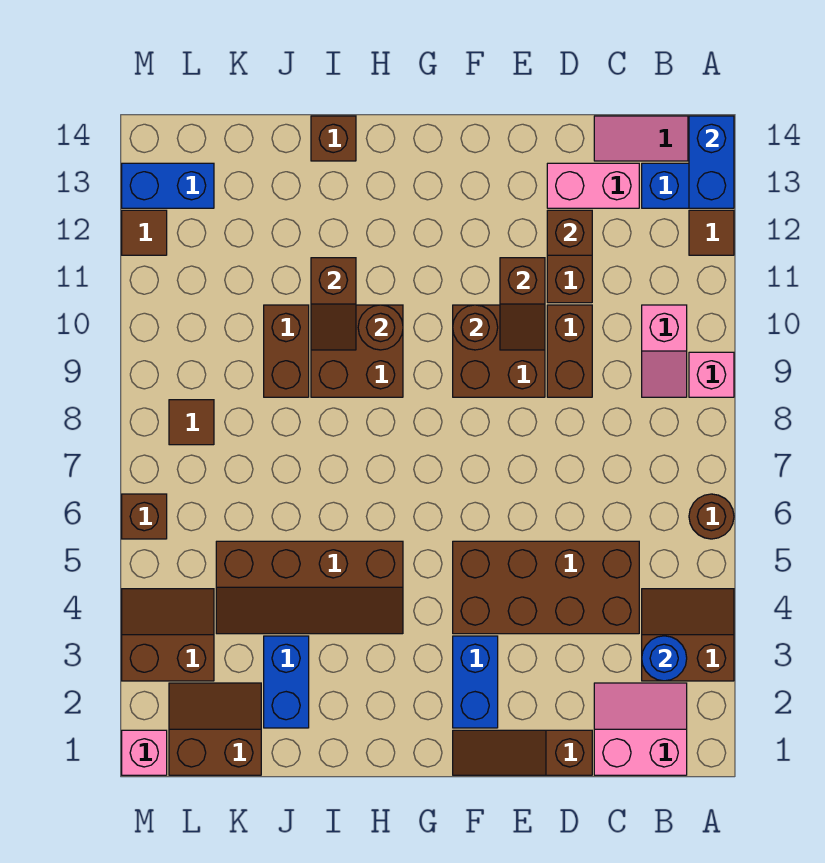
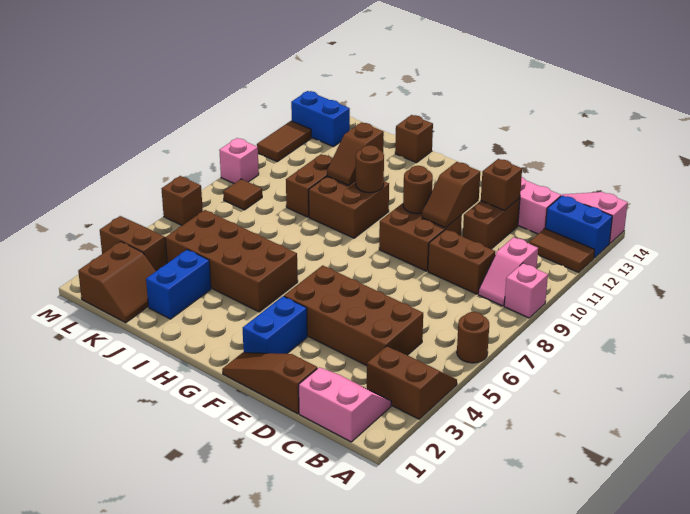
brown 1x1 tile [689,210,734,255] -> brown 1x2 tile [529,228,595,272]
blue 1x2 brick [689,116,734,208] -> none
blue 1x1 round brick [642,636,687,681] -> none
brown 1x2 brick [547,305,592,397] -> brown 1x2 brick turned to [428,230,495,294]
brown 2x4 slope [216,541,403,634] -> brown 2x4 brick [165,210,298,312]
brown 2x2 slope [169,683,261,775] -> brown 2x2 slope turned to [78,242,156,323]
pink 1x1 brick [122,730,167,775] -> pink 1x1 brick moved to [219,138,259,184]
brown 1x1 tile [122,210,167,255] -> brown 1x2 tile [257,121,311,162]

